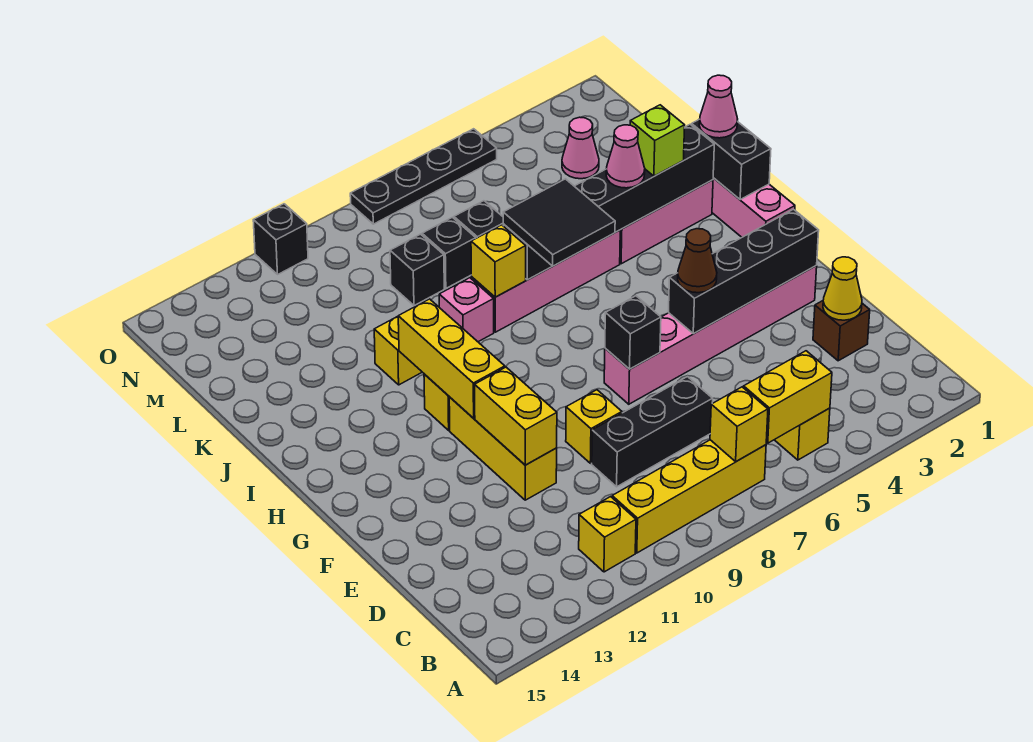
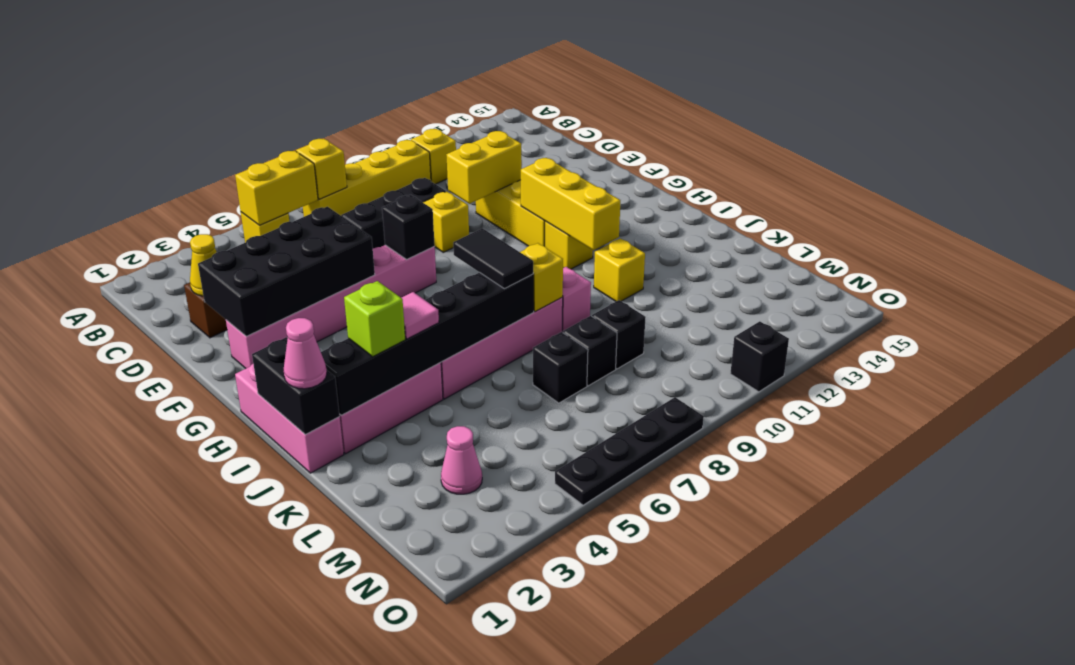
yellow 1x2 brick [475,367,557,465] -> yellow 1x2 brick turned to [446,131,522,204]
black 1x4 brick [669,209,819,334] -> black 2x4 brick [198,207,375,337]
brown 1x1 cone [678,229,717,293] -> none
black 2x2 tile [503,179,615,266] -> black 1x2 tile [453,228,533,289]
pink 1x1 cone [606,125,645,188] -> pink 1x1 tile [402,292,439,339]

